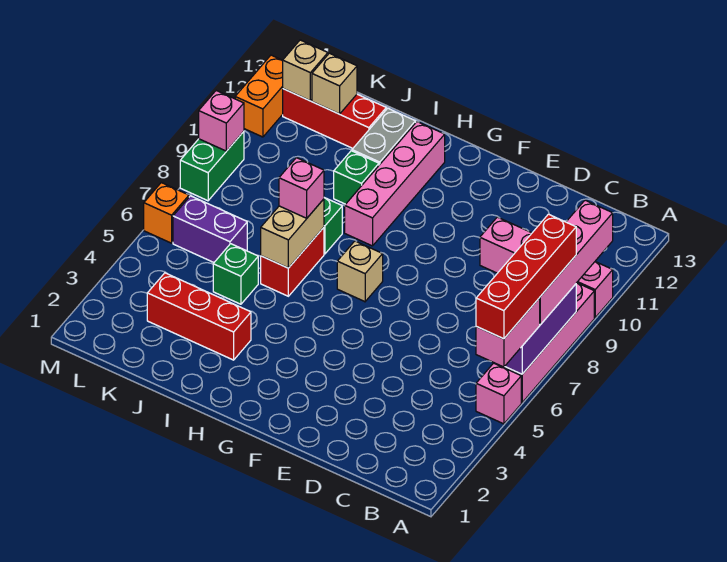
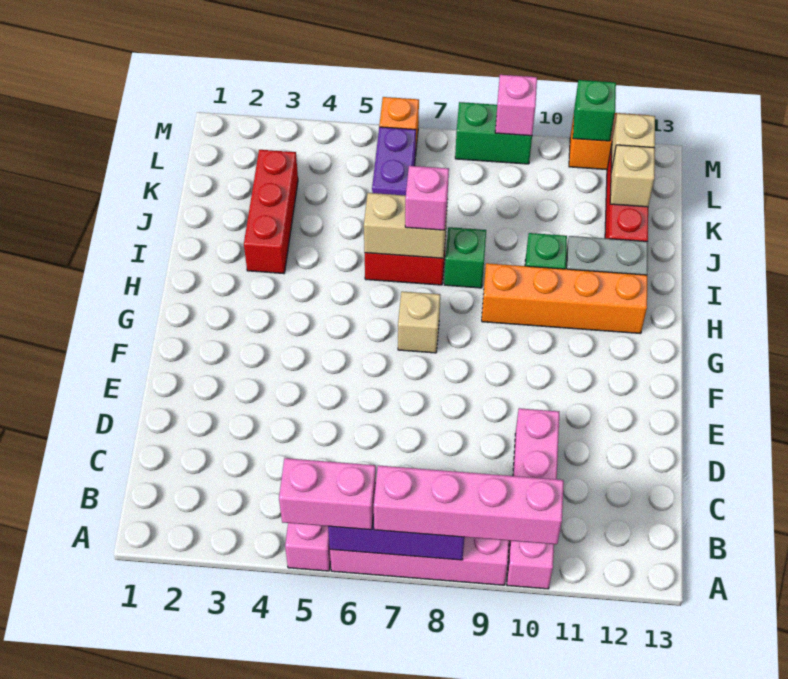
red 1x4 brick [476,214,576,339] -> none
pink 1x4 brick [345,122,445,246] -> orange 1x4 brick [482,263,647,334]
green 1x1 brick [213,244,258,304] -> green 1x1 brick moved to [573,80,616,141]

